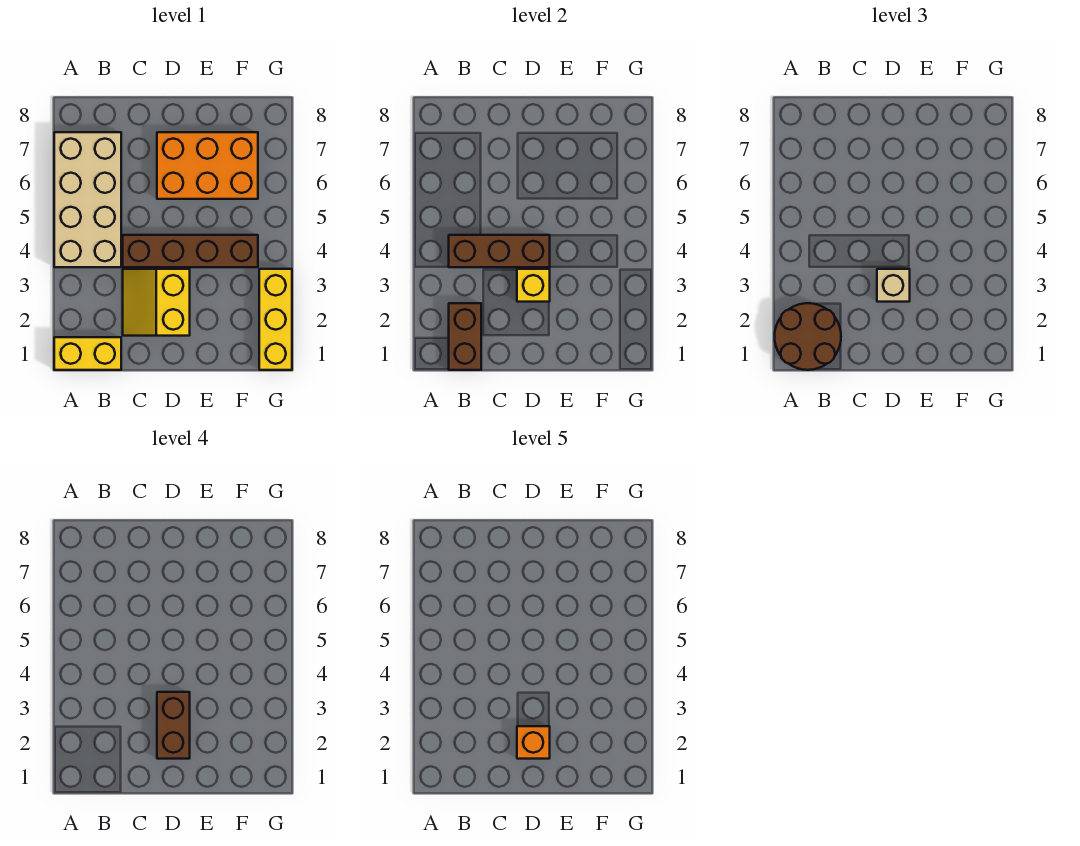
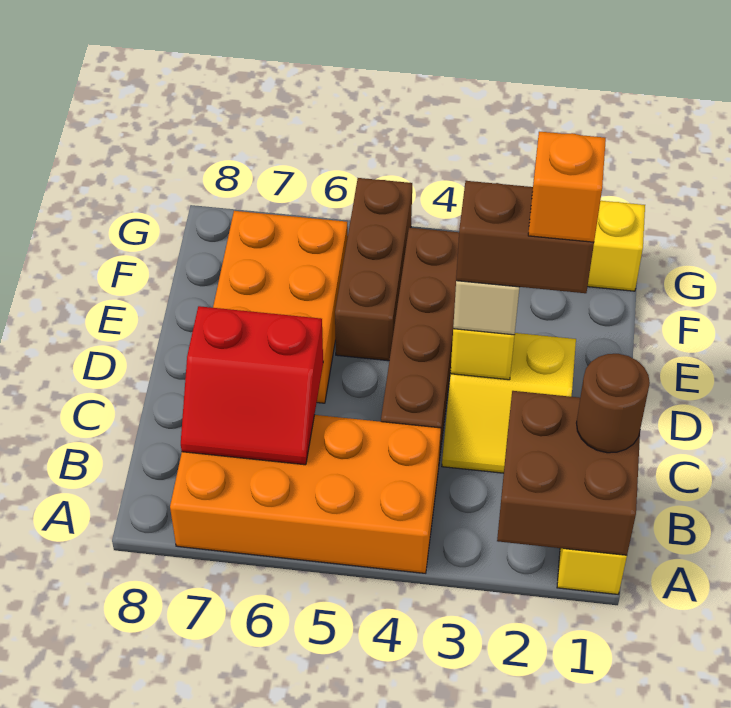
brown 2x2 round brick [775,303,841,370] -> brown 1x1 round brick [577,354,650,453]
tan 2x4 brick [54,132,121,267] -> orange 2x4 brick [170,415,441,573]
brown 1x2 brick [449,303,481,370] -> brown 2x2 brick [497,391,640,555]
brown 1x3 brick [449,235,550,267] -> brown 1x3 brick moved to [335,178,412,361]
none -> red 2x2 slope [181,306,323,465]

